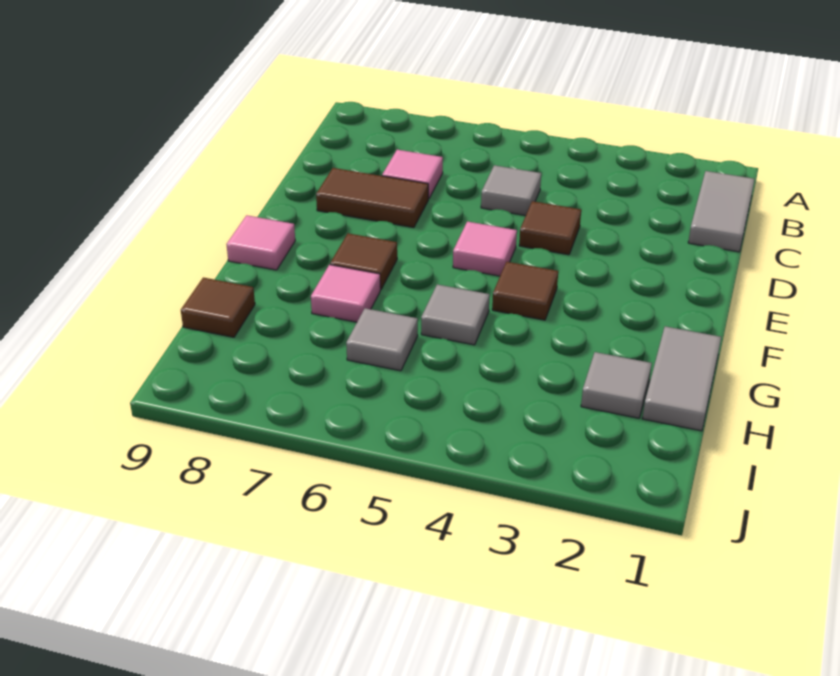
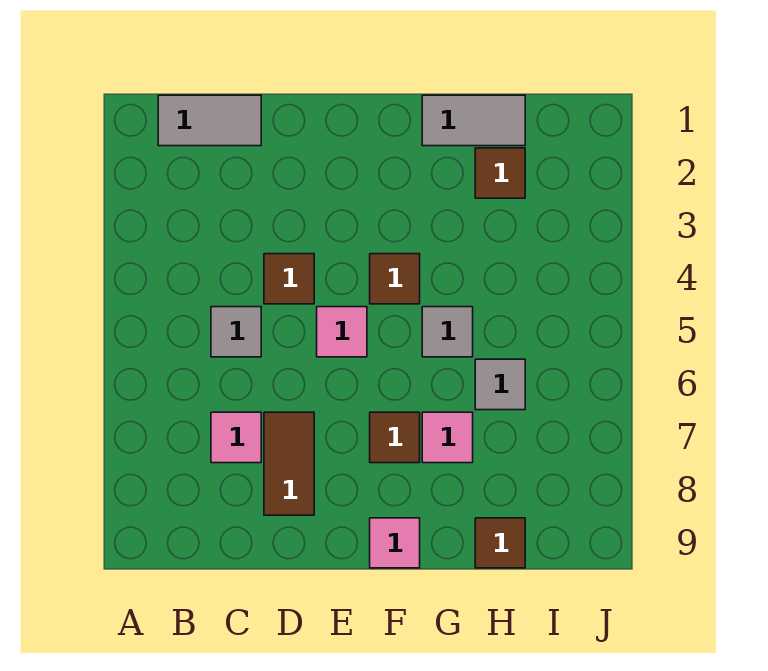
grey 1x1 tile [581,352,652,418] -> brown 1x1 tile [475,148,525,198]

